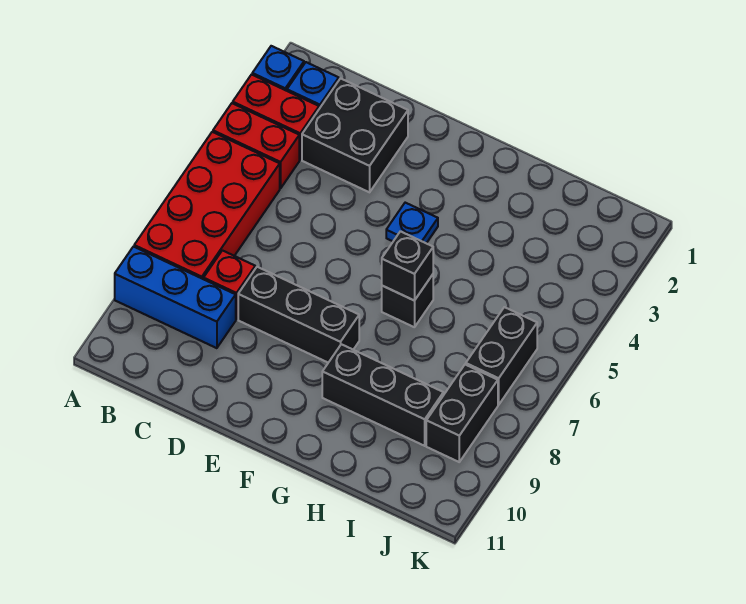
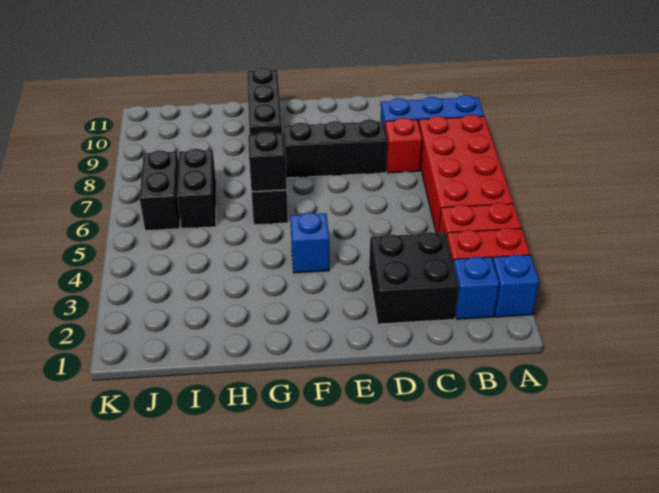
blue 1x1 plate [386,203,438,243] -> blue 1x1 brick [290,213,329,273]
black 1x3 brick [322,344,444,446] -> black 1x3 brick turned to [247,68,282,135]
black 1x2 brick [426,364,498,462] -> black 1x2 brick moved to [177,149,216,229]

